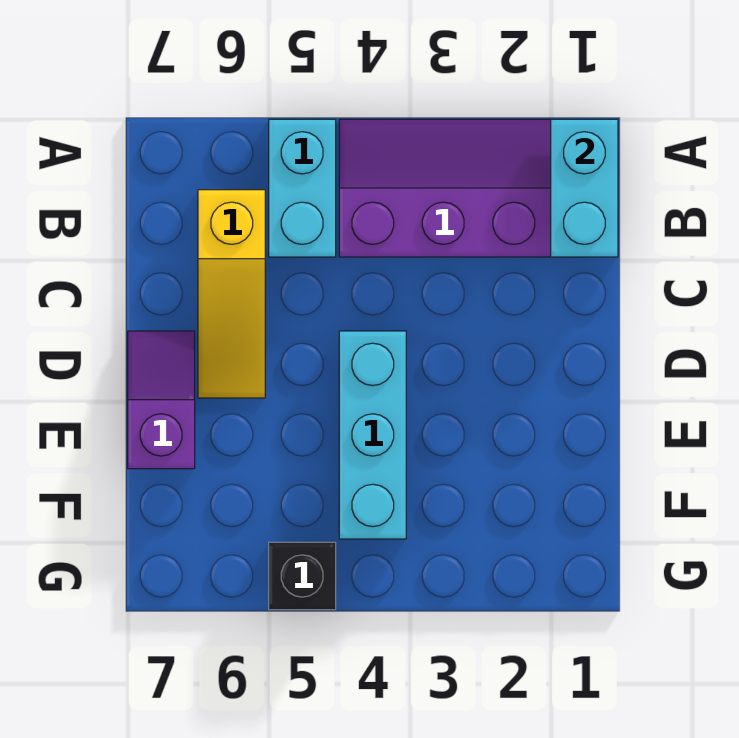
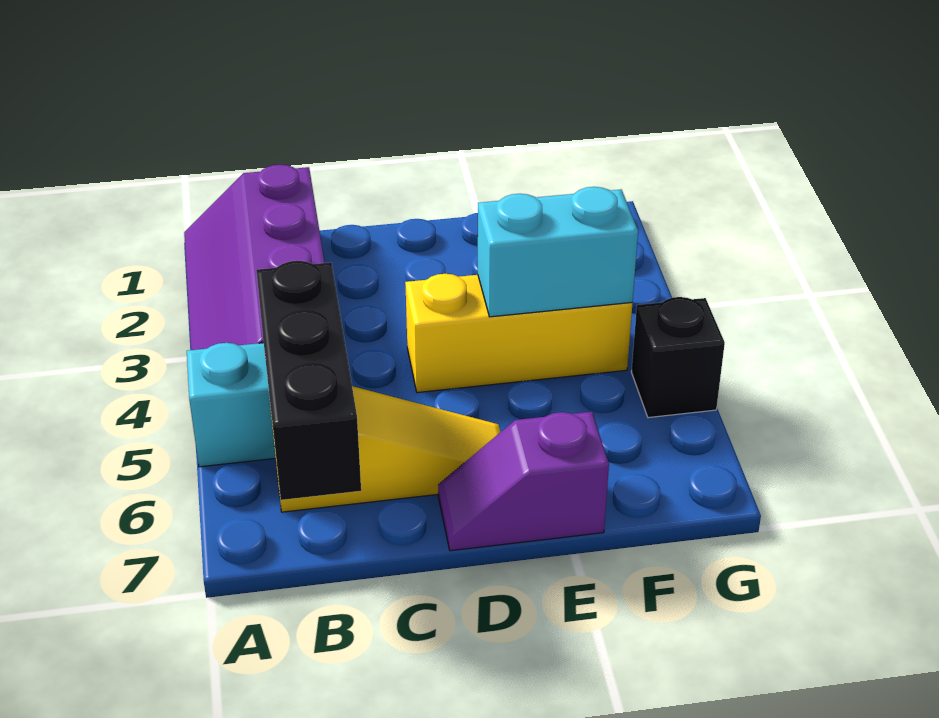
cyan 1x2 brick [551,119,618,257] -> cyan 1x2 brick moved to [478,187,638,317]
none -> black 1x3 brick [256,261,361,500]
cyan 1x3 brick [339,331,406,539] -> yellow 1x3 brick [405,274,632,393]

